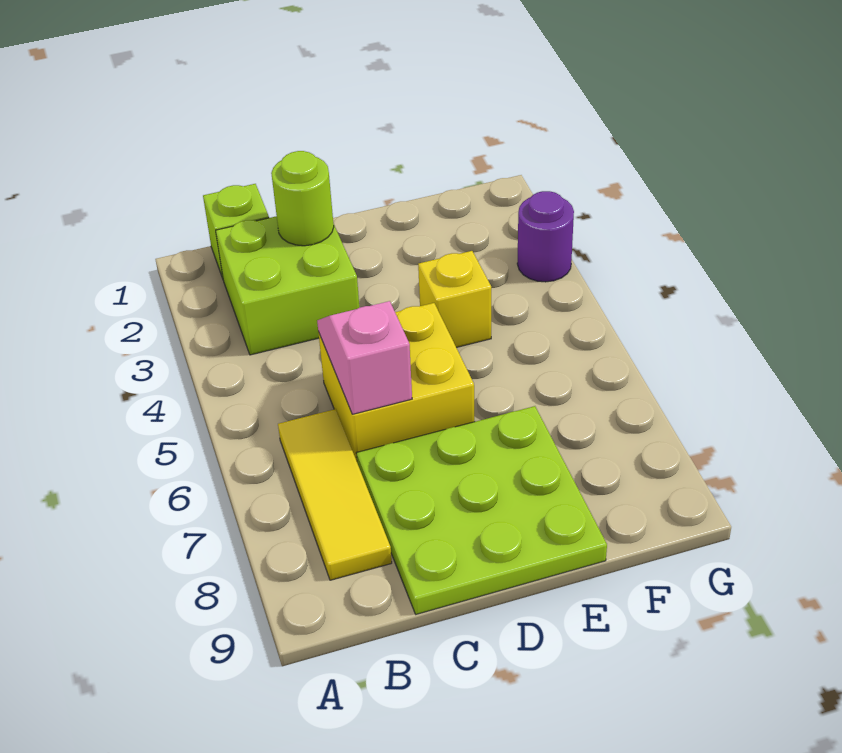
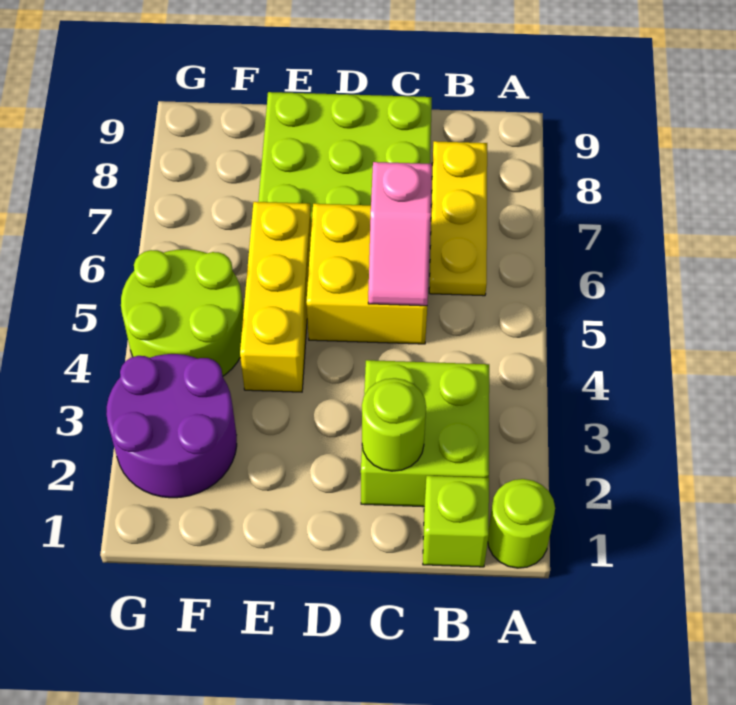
none -> lime 1x1 round brick [488,479,555,568]
yellow 1x3 tile [278,409,392,580] -> yellow 1x3 plate [429,141,487,296]
yellow 1x1 brick [418,251,491,348] -> yellow 1x3 brick [240,202,311,392]
none -> lime 2x2 round brick [121,249,244,376]
purple 1x1 round brick [517,191,574,282] -> purple 2x2 round brick [106,354,237,498]

